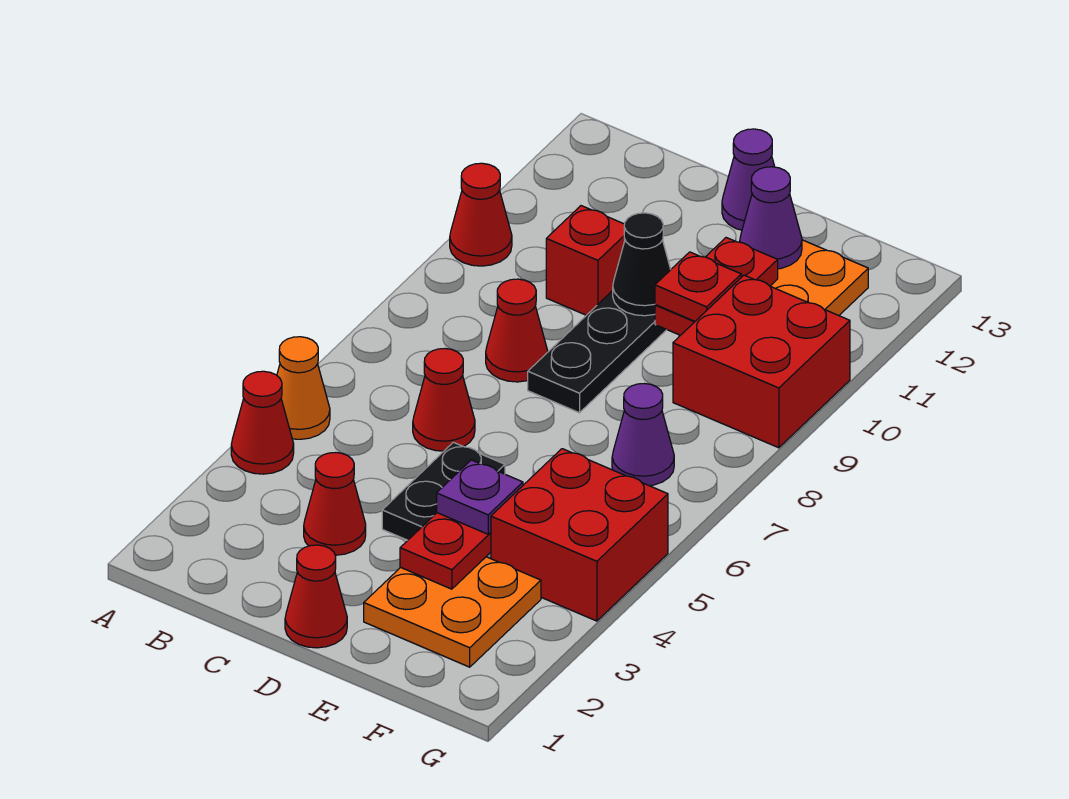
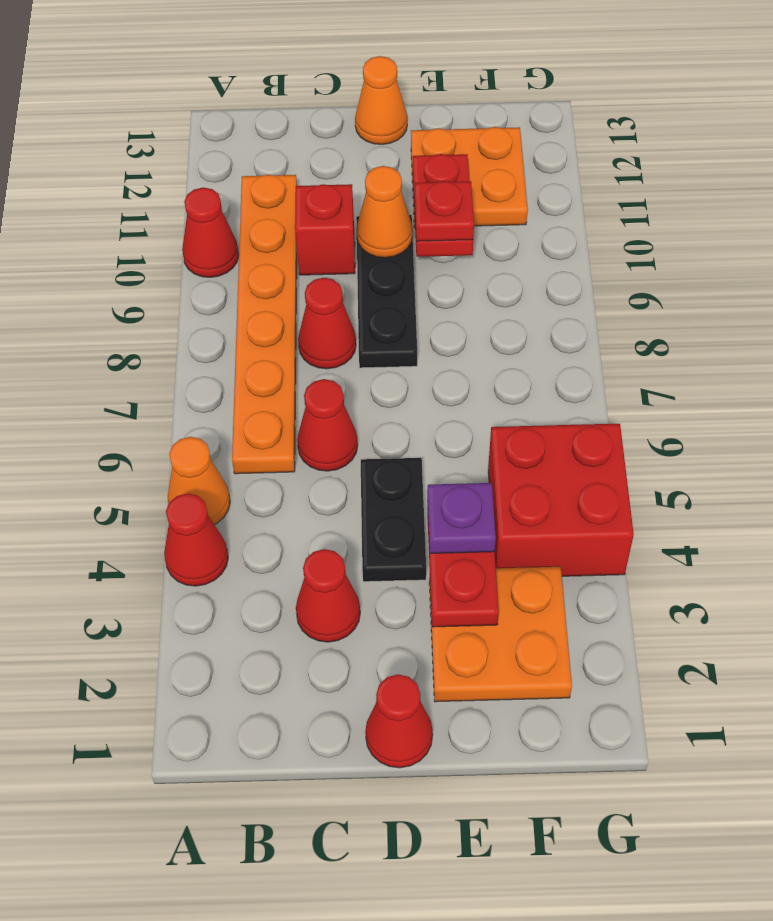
none -> orange 1x6 plate [232,175,297,474]
black 1x1 cone [613,213,671,316] -> orange 1x1 cone [356,166,413,258]
purple 1x1 cone [722,129,775,230] -> orange 1x1 cone [355,56,407,144]
purple 1x1 cone [740,167,802,269] -> none
purple 1x1 cone [612,384,674,486] -> none
red 2x2 brick [673,275,850,448] -> none

